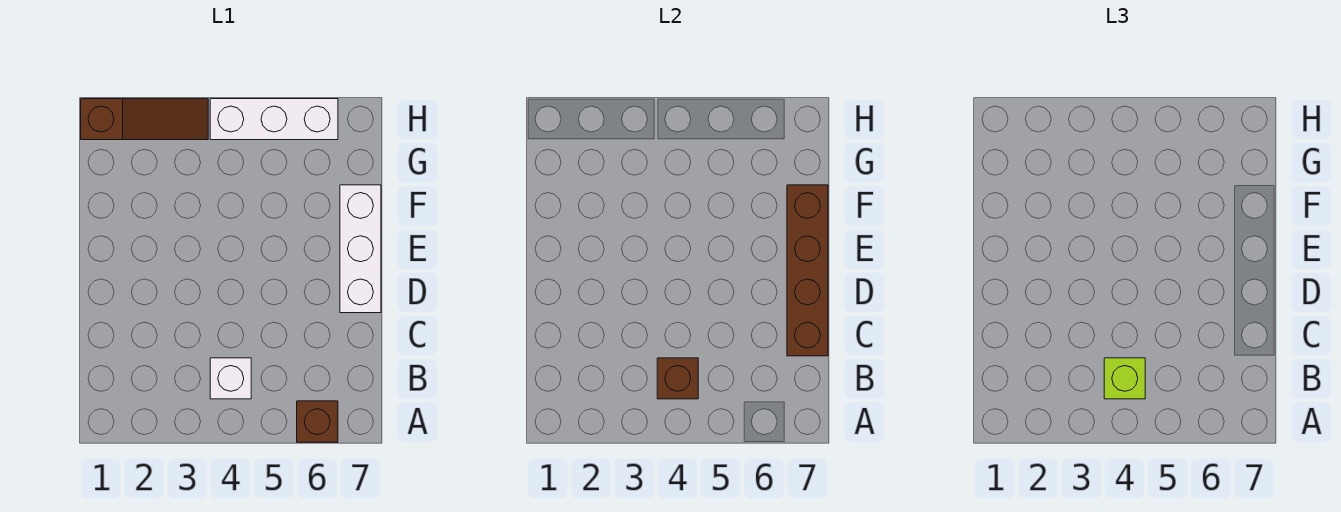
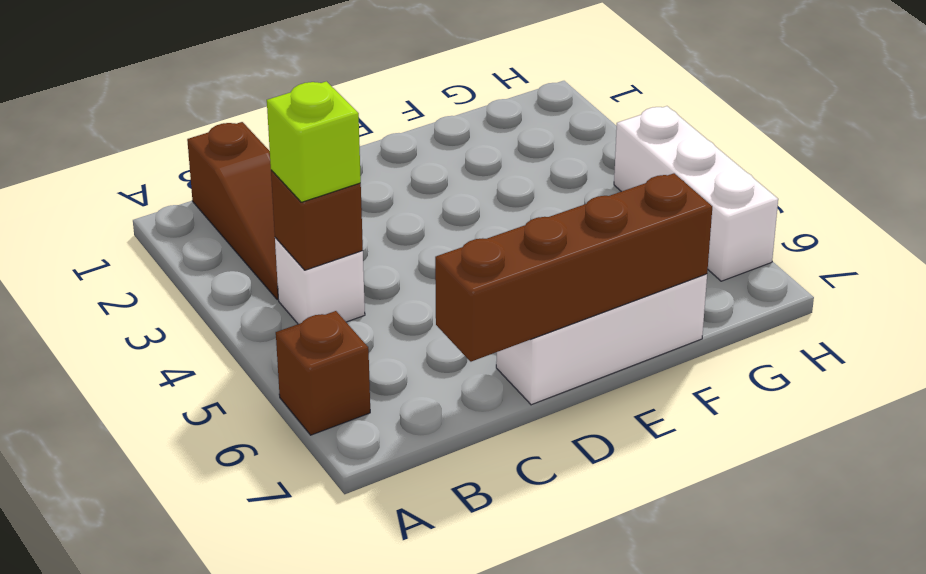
brown 1x3 slope [81,99,208,140] -> brown 1x3 slope moved to [187,122,278,300]

